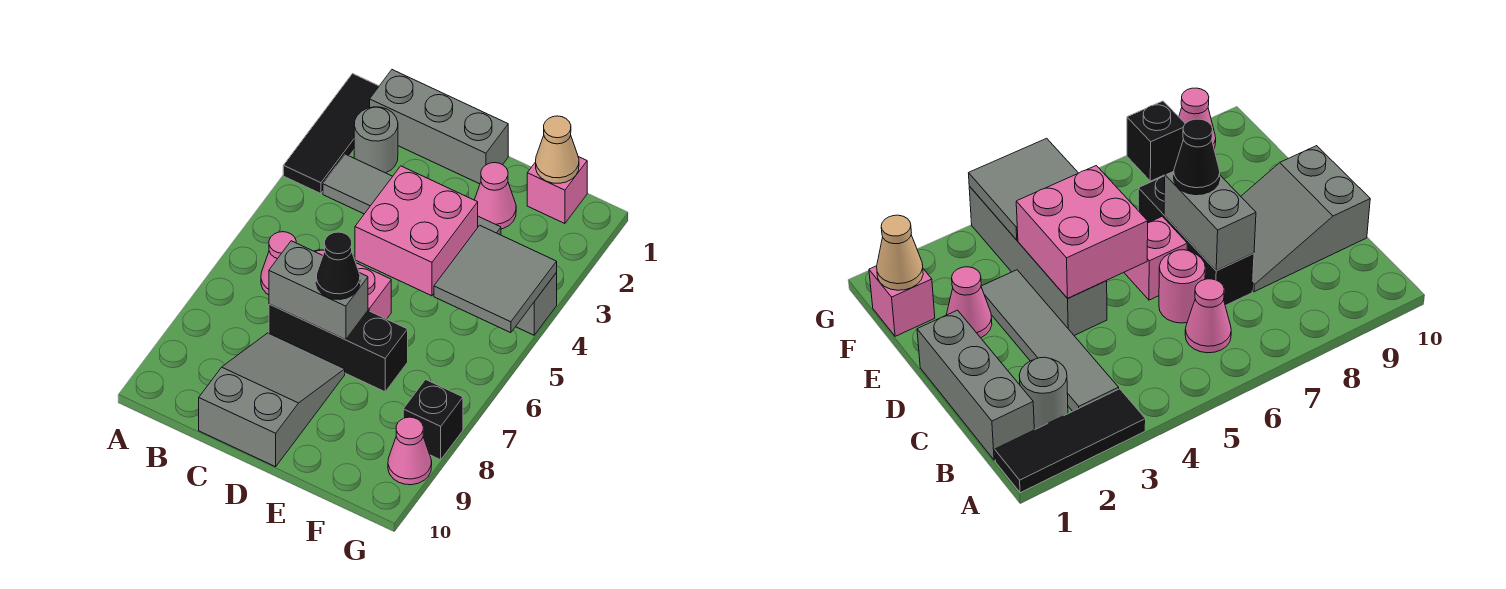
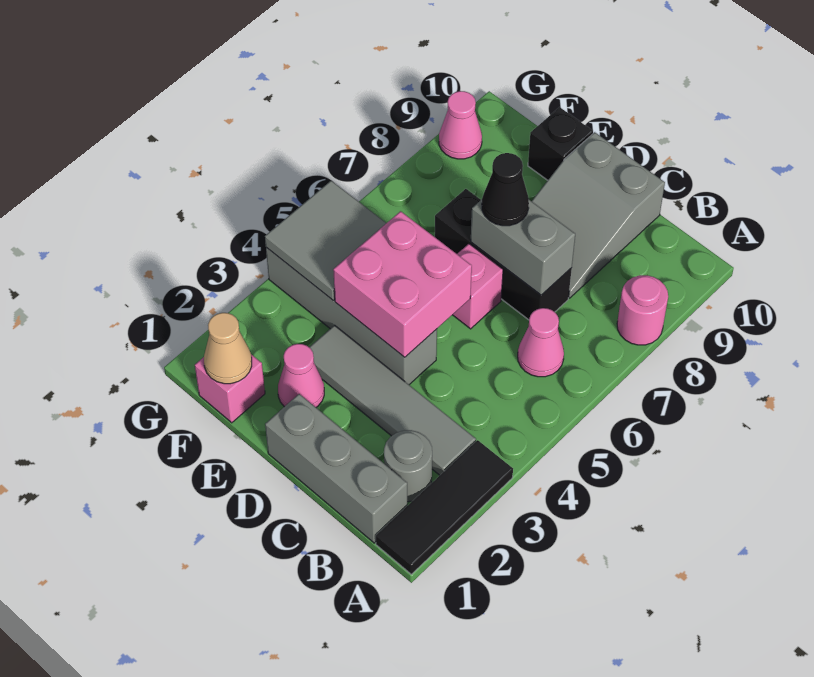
pink 1x1 round brick [1159,250,1205,323] -> pink 1x1 round brick moved to [617,275,668,345]
black 1x1 brick [403,380,463,460] -> black 1x1 brick moved to [528,107,593,180]

